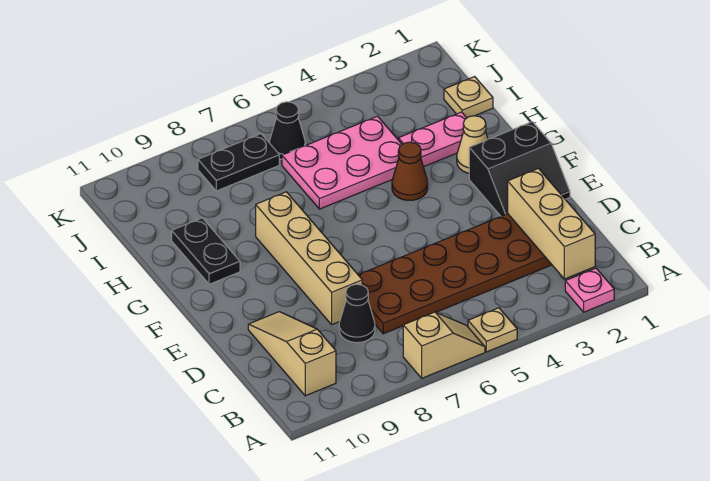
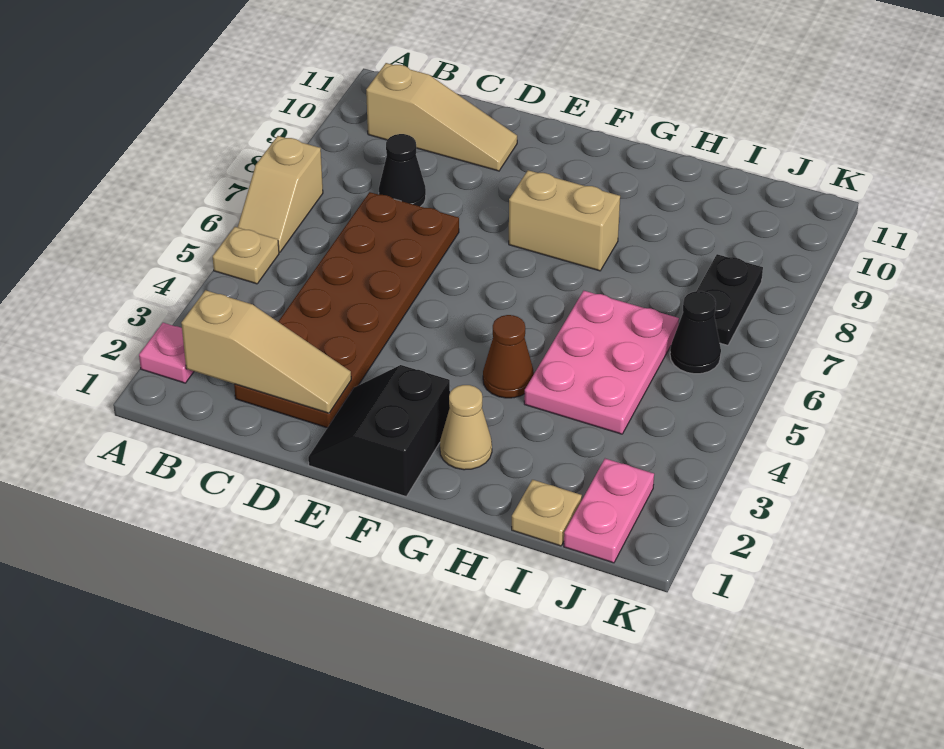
tan 1x3 brick [508,168,595,279] -> tan 1x3 slope [181,290,351,413]
tan 1x4 brick [256,192,362,325] -> tan 1x2 brick [509,170,620,271]
black 1x2 plate [172,218,240,284] -> none
pink 1x2 plate [398,112,466,167] -> pink 1x2 plate moved to [564,459,654,563]

